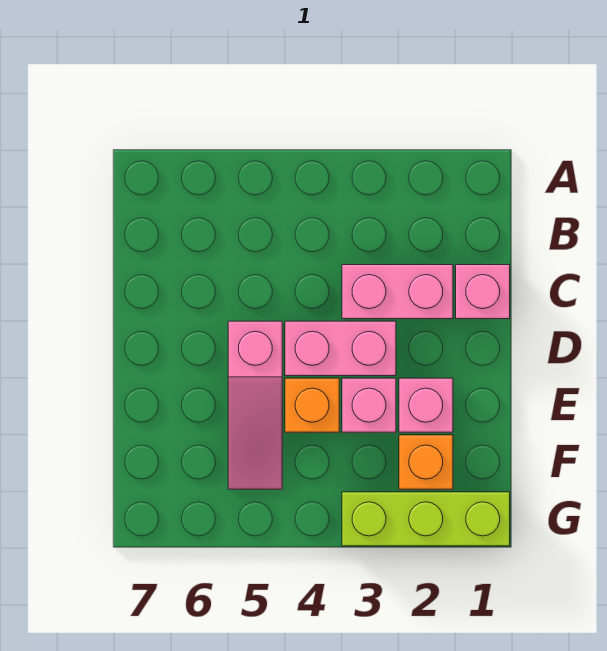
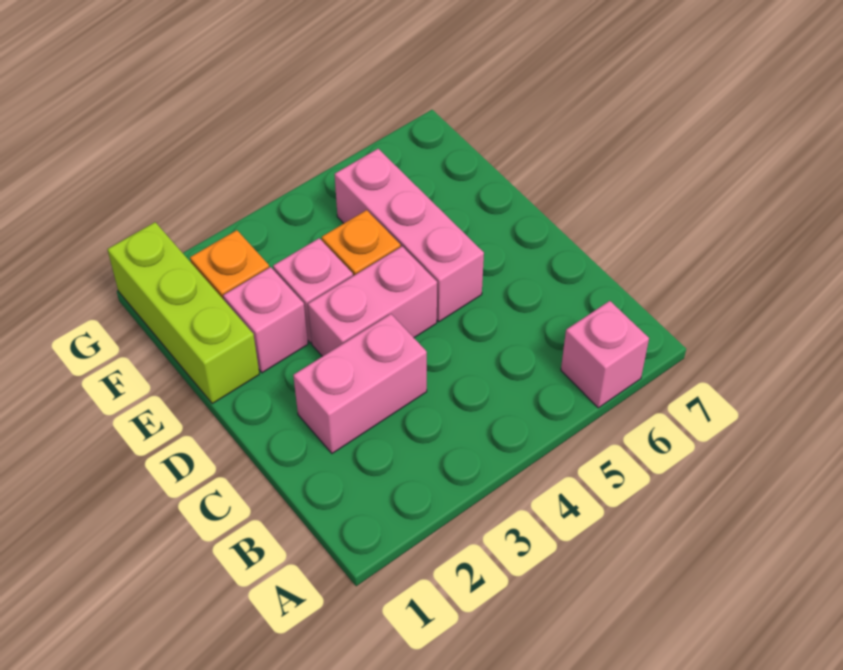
pink 1x1 brick [456,265,510,319] -> pink 1x1 brick moved to [561,301,649,408]
pink 1x3 slope [228,321,282,489] -> pink 1x3 brick [335,149,484,322]
lime 1x3 brick [342,492,510,546] -> lime 1x3 brick turned to [108,222,259,404]

